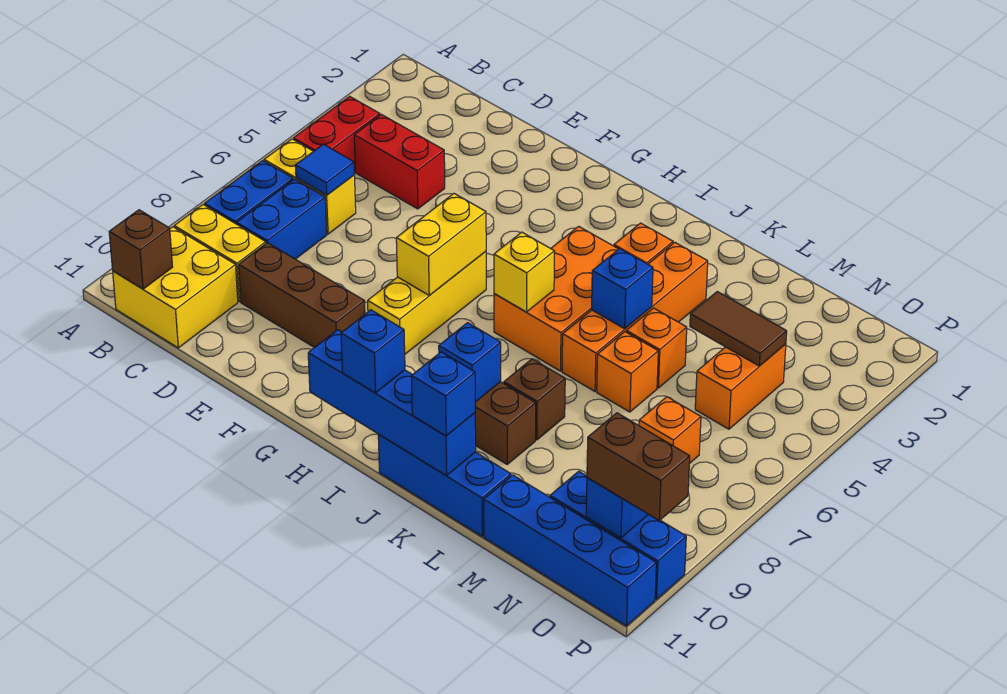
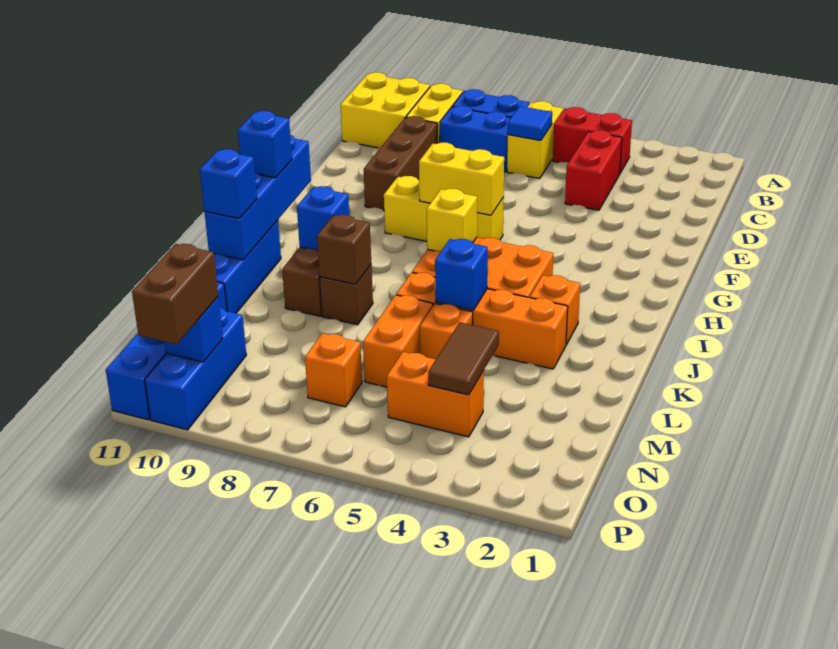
brown 1x1 brick [109,210,173,289] -> brown 1x1 brick moved to [317,215,371,284]
orange 1x1 brick [597,332,658,412] -> orange 1x2 brick [363,295,433,387]

